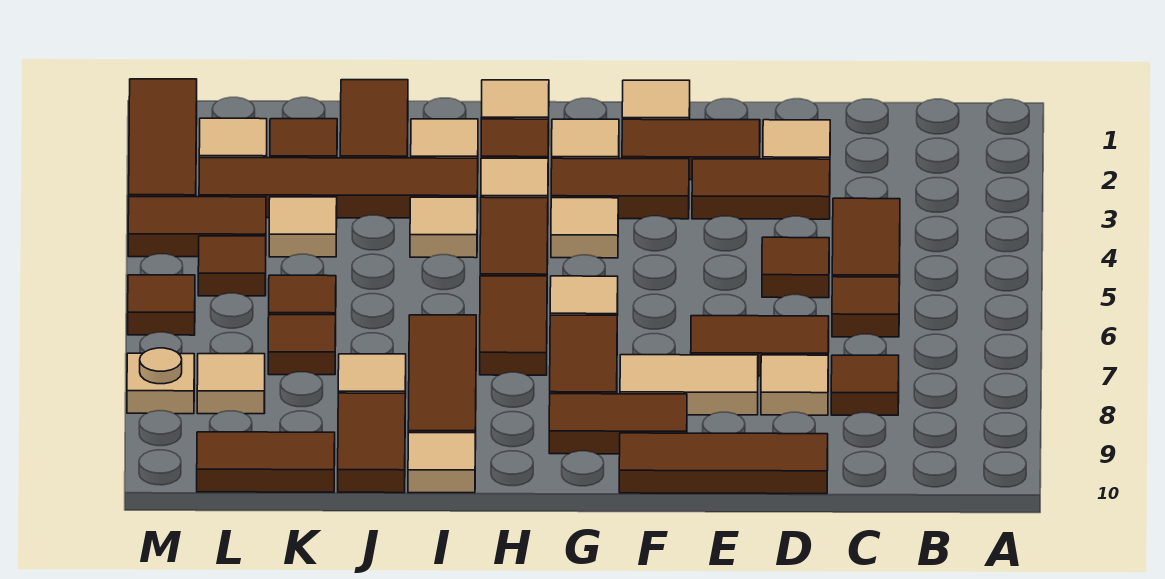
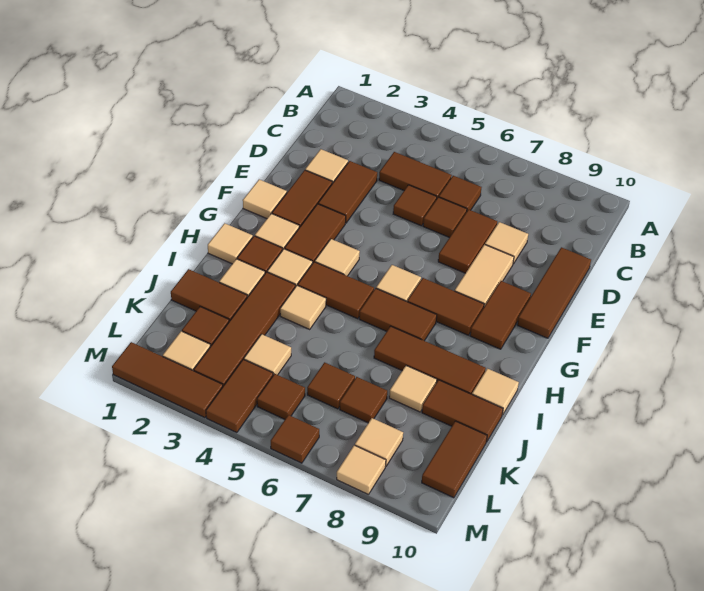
brown 1x1 tile [831,355,899,415] -> brown 1x1 tile moved to [423,197,467,238]
tan 1x1 plate [127,348,194,414] -> tan 1x1 tile [337,445,386,495]

